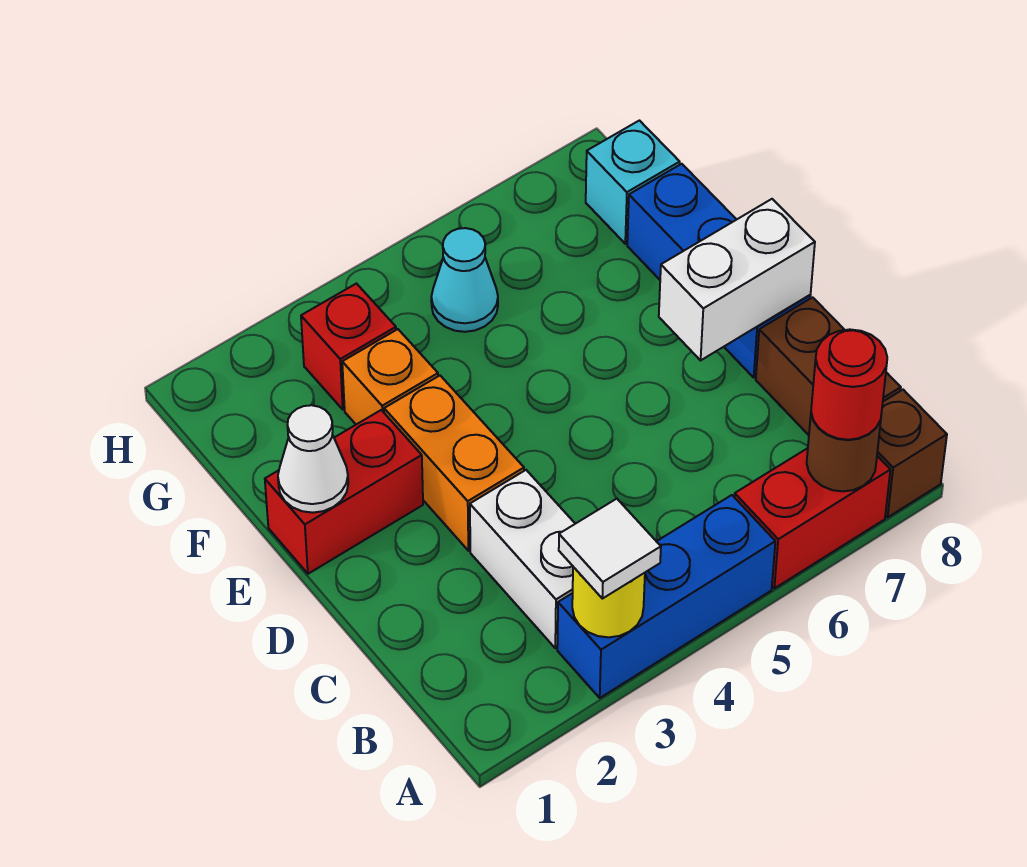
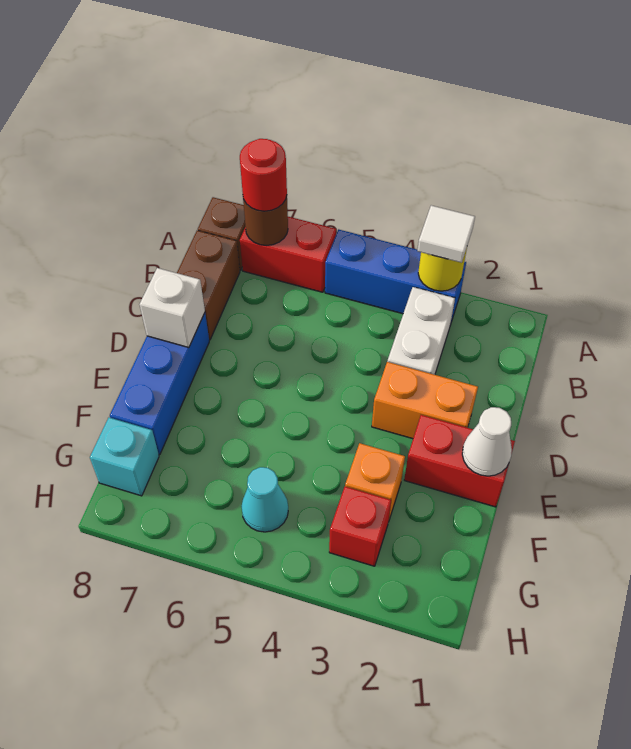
orange 1x2 brick [384,376,524,551] -> orange 1x2 brick turned to [372,362,478,439]
white 1x2 brick [659,199,815,360] -> white 1x1 brick [140,268,205,348]

